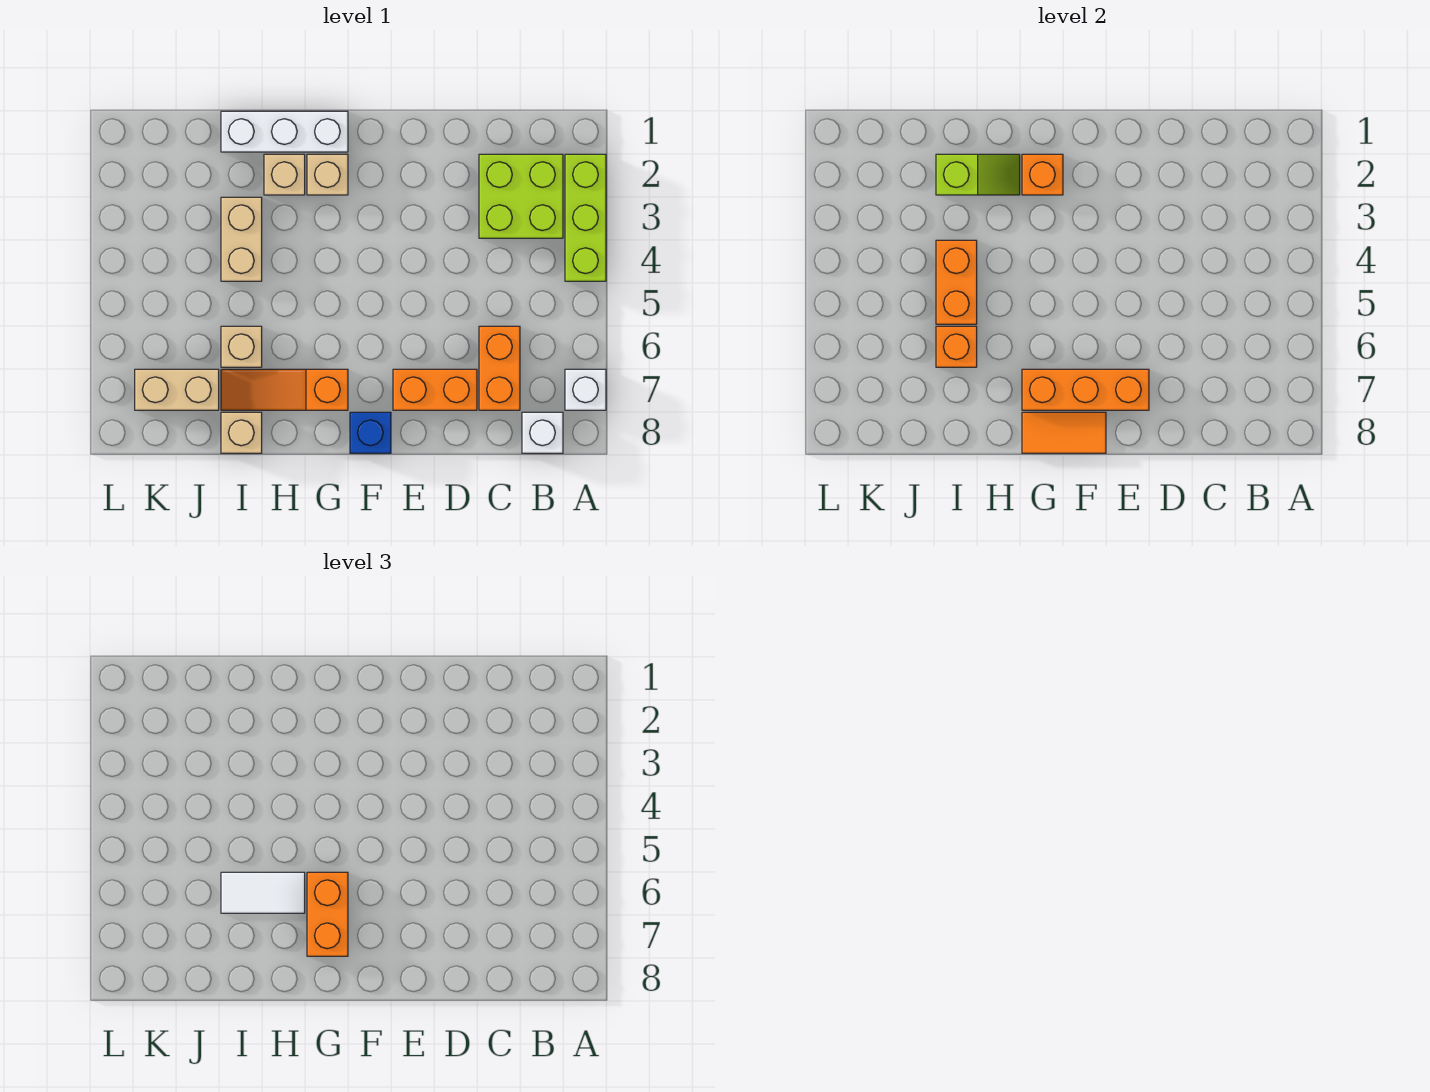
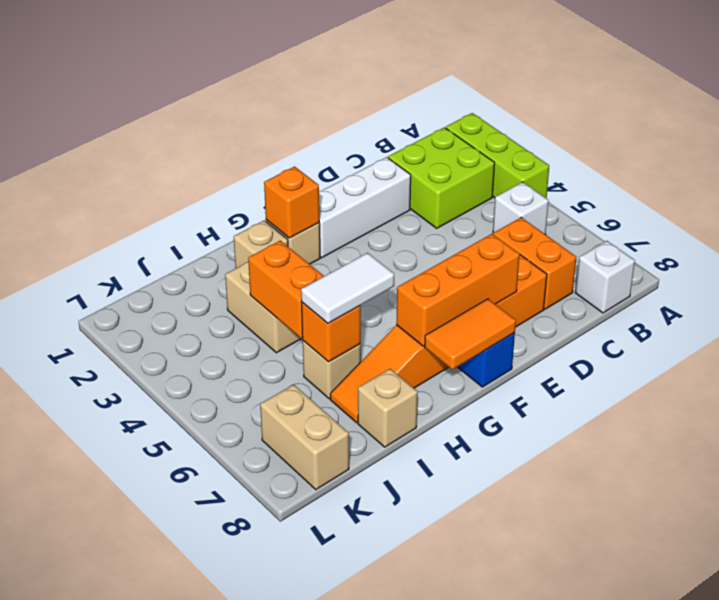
white 1x1 brick [565,369,606,410] -> white 1x1 brick moved to [493,182,549,234]
white 1x3 brick [221,111,348,152] -> white 1x3 brick moved to [319,157,411,258]
orange 1x2 brick [307,872,348,956] -> none
lime 1x2 slope [936,154,1020,195] -> none
tan 1x2 brick [135,369,219,410] -> tan 1x2 brick turned to [260,384,349,490]

